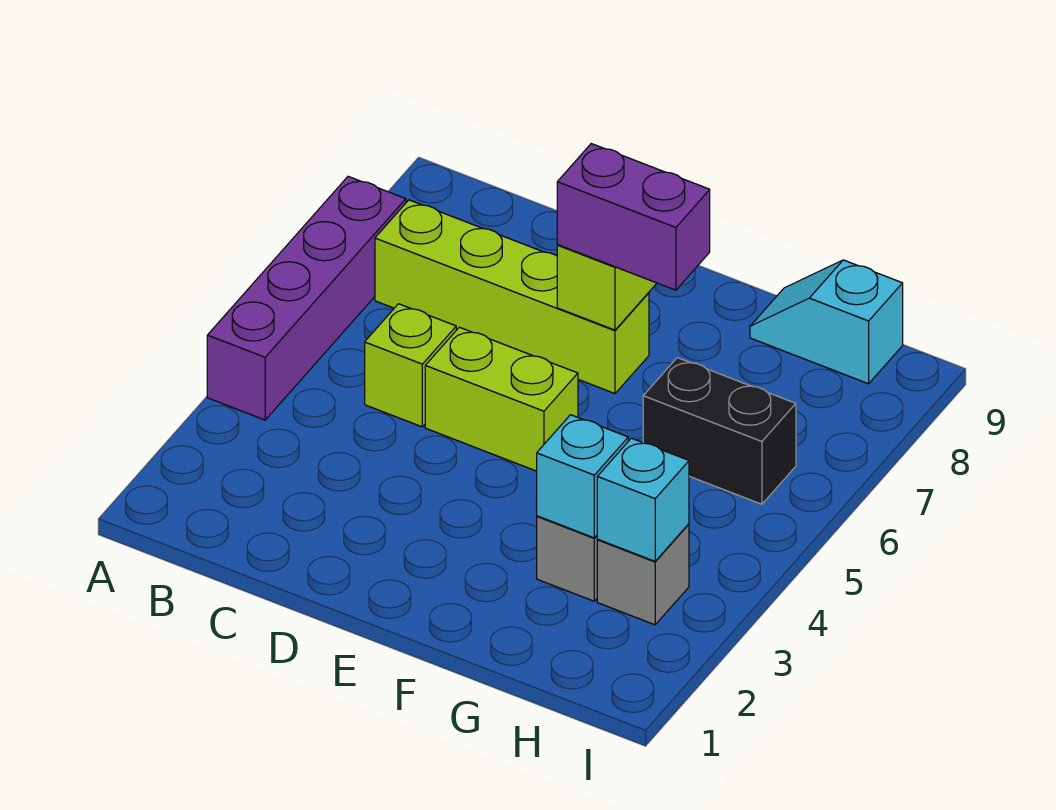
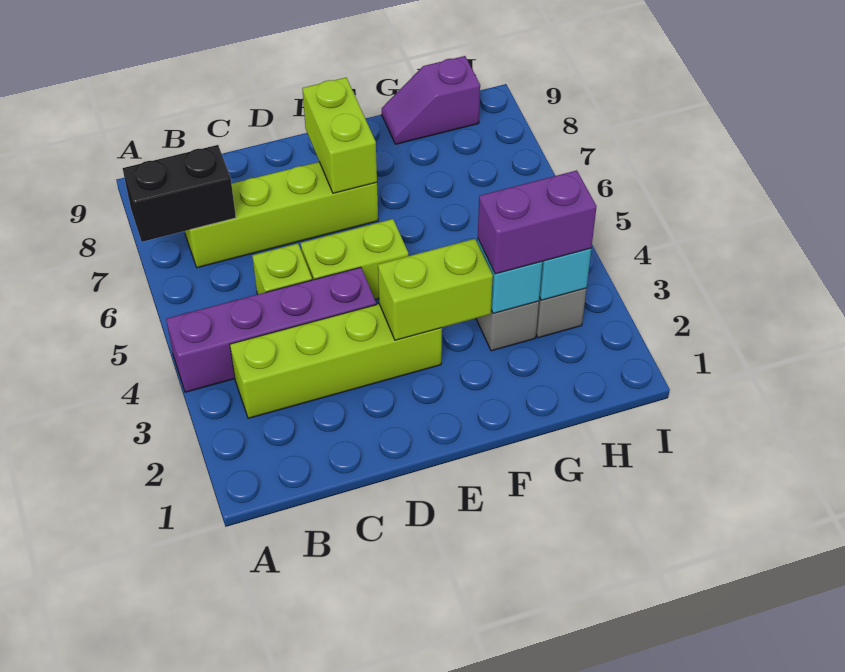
purple 1x4 brick [207,176,406,420] -> purple 1x4 brick turned to [166,267,376,392]
none -> lime 1x4 brick [230,304,442,418]
none -> lime 1x2 brick [378,239,493,340]
purple 1x2 brick [557,144,710,290] -> purple 1x2 brick moved to [478,170,597,274]
black 1x2 brick [643,358,796,504] -> black 1x2 brick moved to [122,145,236,242]
cyan 1x2 slope [750,260,903,384] -> purple 1x2 slope [382,56,480,144]

